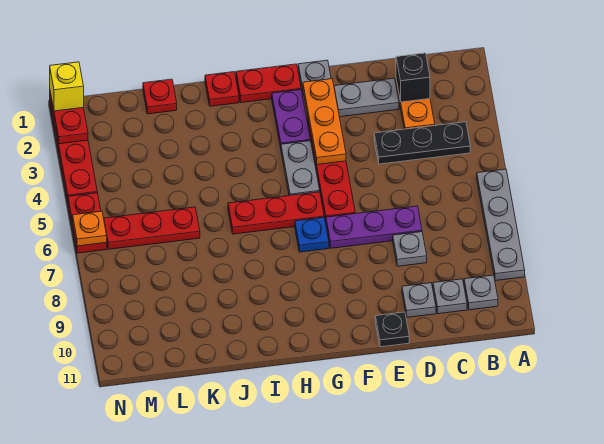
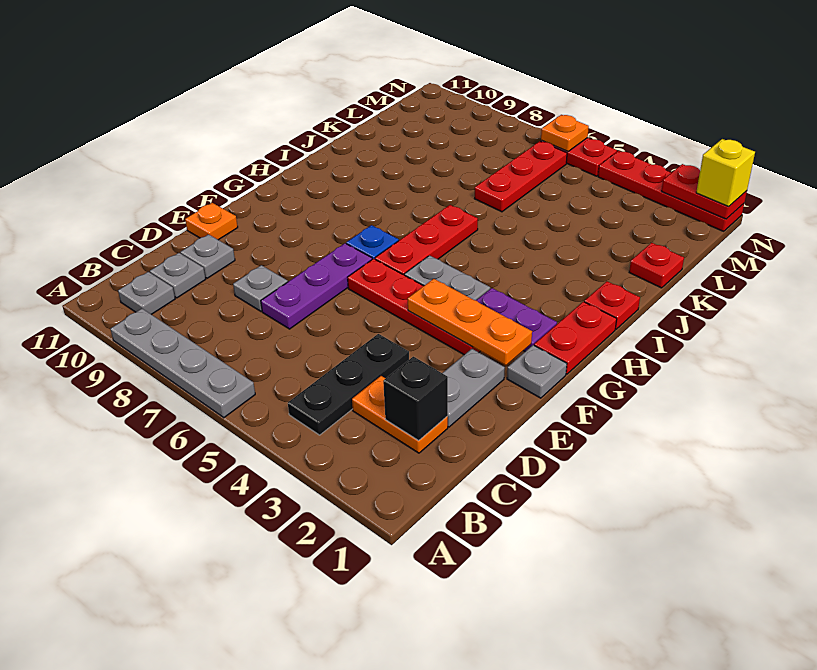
black 1x1 plate [375,312,409,347] -> orange 1x1 plate [185,203,238,240]

